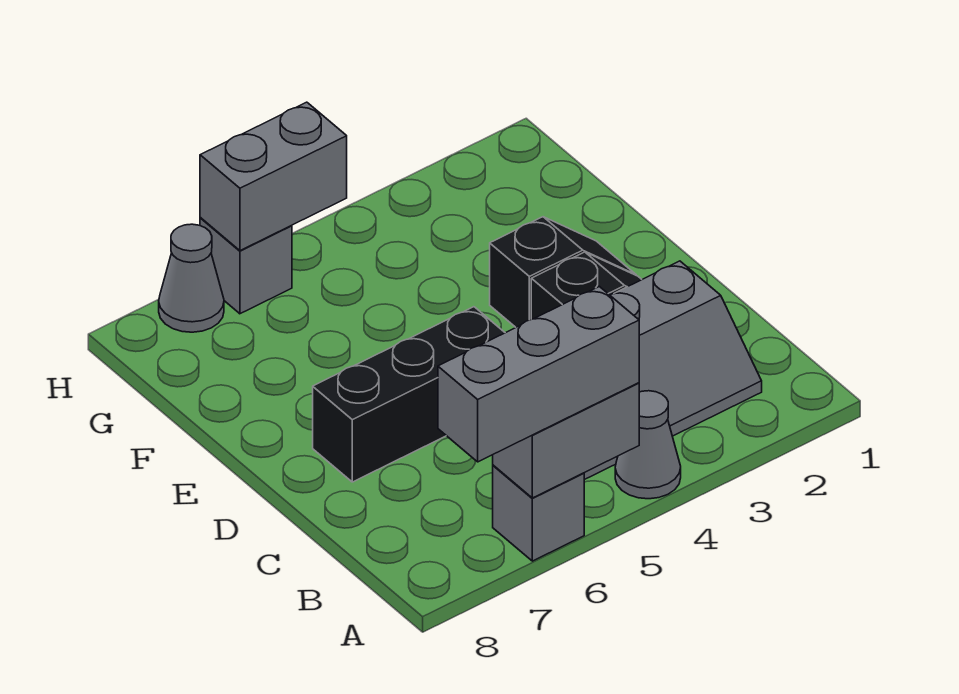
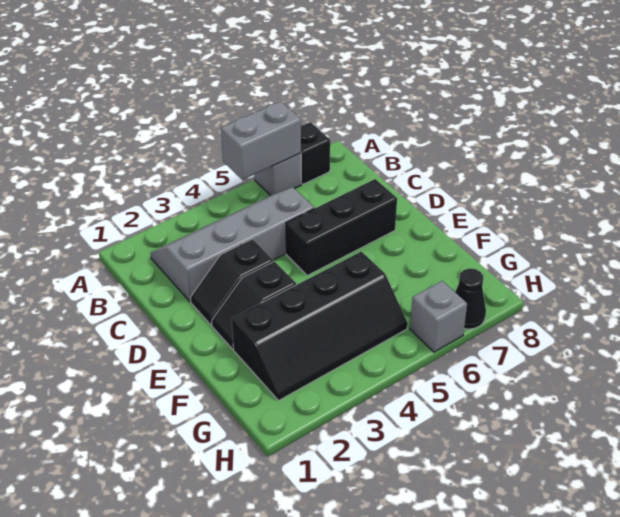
grey 1x1 cone [615,391,681,499] -> none
grey 1x3 brick [438,287,639,462] -> none
none -> black 1x1 brick [301,122,330,184]
none -> black 2x4 slope [232,252,408,400]
grey 1x2 brick [200,102,347,251] -> none
grey 1x1 cone [159,224,224,332] -> black 1x1 cone [455,268,486,329]

